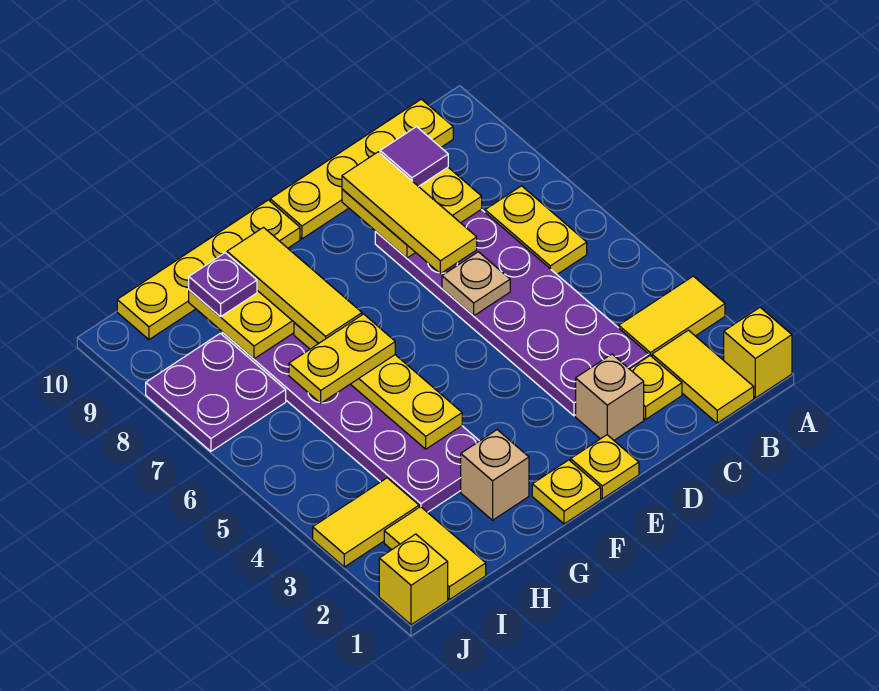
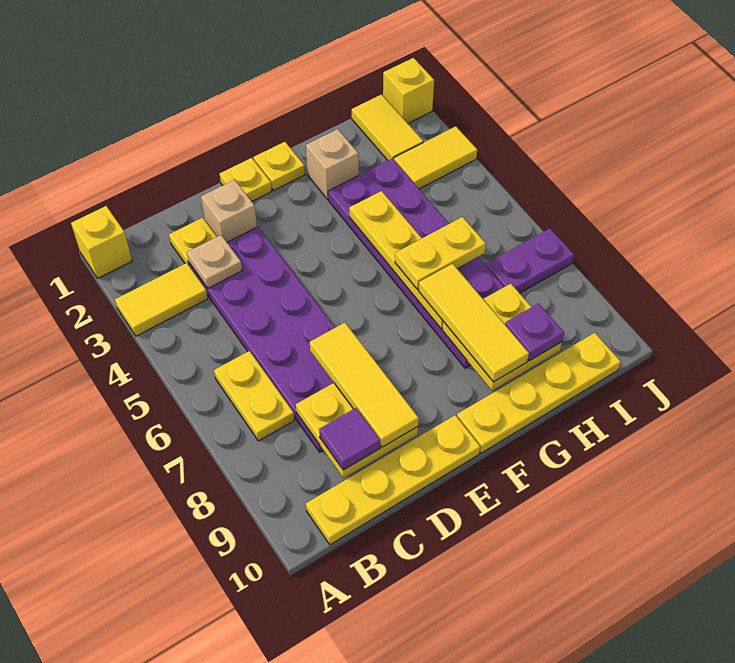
yellow 1x2 tile [652,330,754,423] -> none
tan 1x1 plate [442,252,510,316] -> tan 1x1 plate moved to [187,235,242,288]
purple 2x2 plate [146,333,286,451] -> purple 1x2 plate [486,229,574,293]

